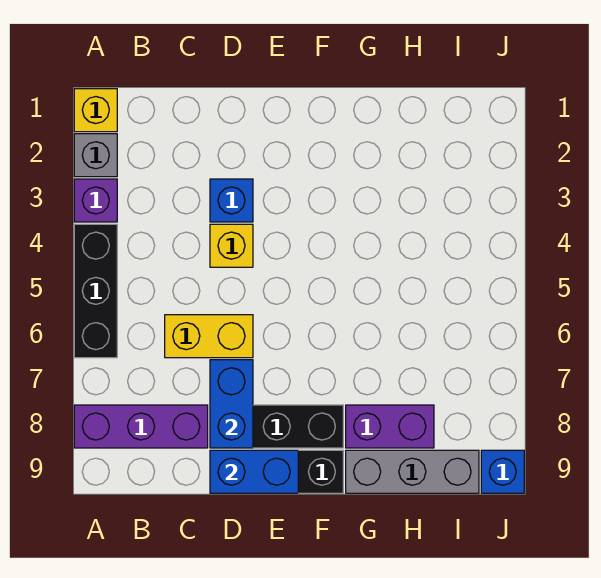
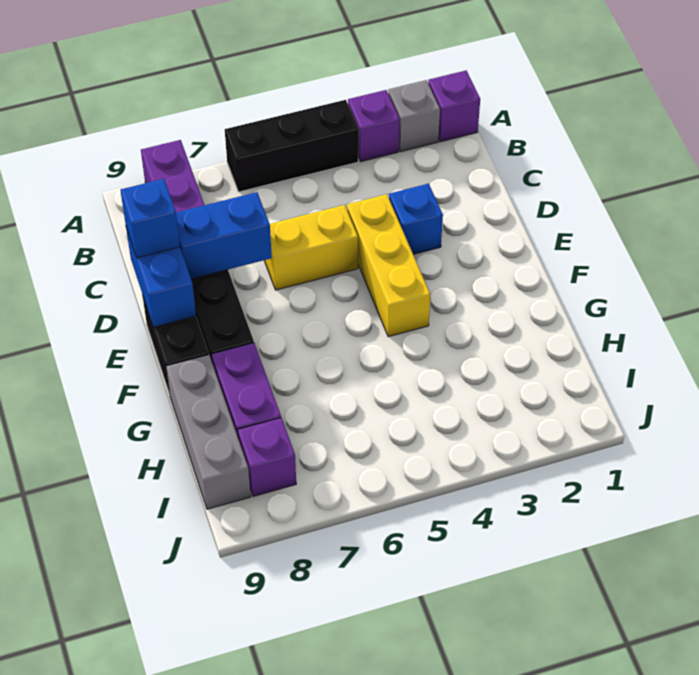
yellow 1x1 brick [74,89,117,132] -> purple 1x1 brick [428,71,480,142]
yellow 1x2 brick [165,315,253,358] -> yellow 1x2 brick turned to [264,205,358,290]
yellow 1x1 brick [210,224,253,267] -> yellow 1x3 brick [347,194,430,337]
none -> purple 1x1 brick [238,418,296,496]
blue 1x1 brick [481,450,524,493] -> blue 1x1 brick moved to [120,179,180,258]

